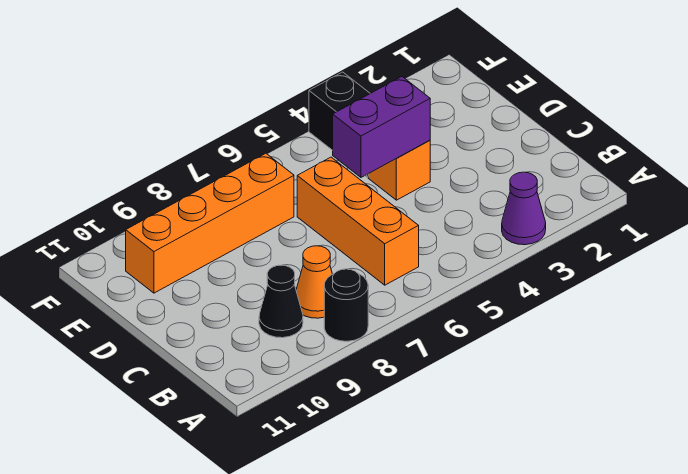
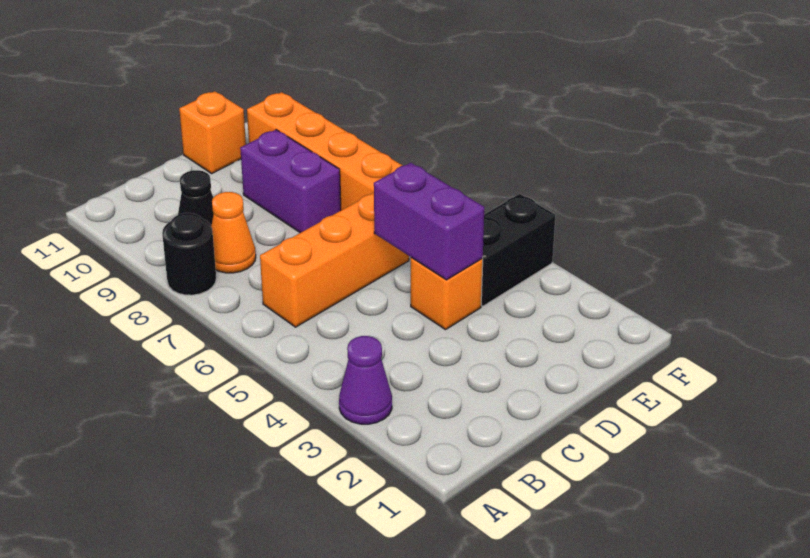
none -> purple 1x2 brick [240,130,341,233]
none -> orange 1x1 brick [179,91,246,173]

